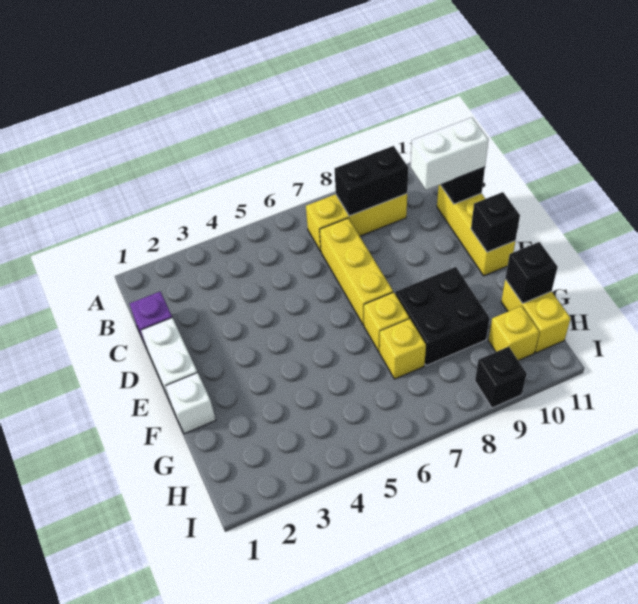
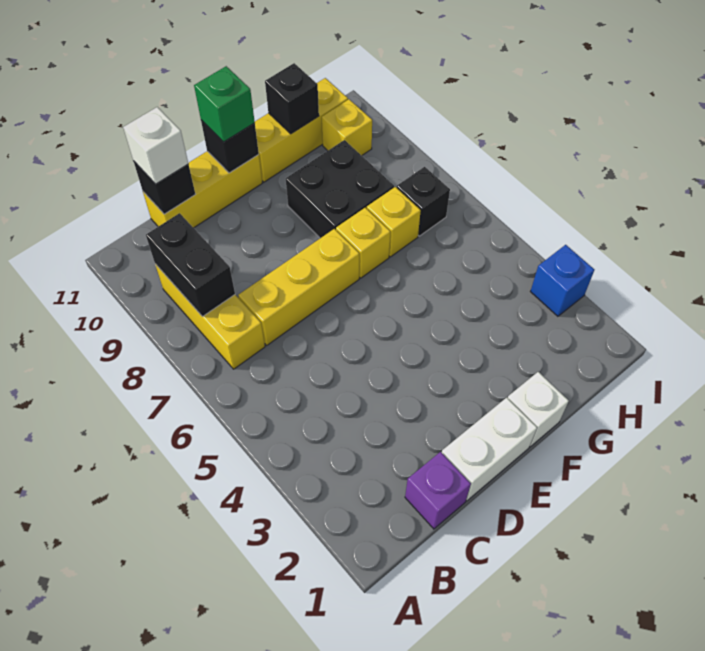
white 1x2 brick [411,117,489,190] -> white 1x1 brick [123,107,188,184]
none -> green 1x1 brick [194,66,255,142]
yellow 1x2 brick [501,279,571,353] -> yellow 1x3 brick [255,78,348,182]
none -> blue 1x1 brick [531,245,594,316]
black 1x1 brick [475,347,527,408] -> black 1x1 brick moved to [397,167,450,236]

